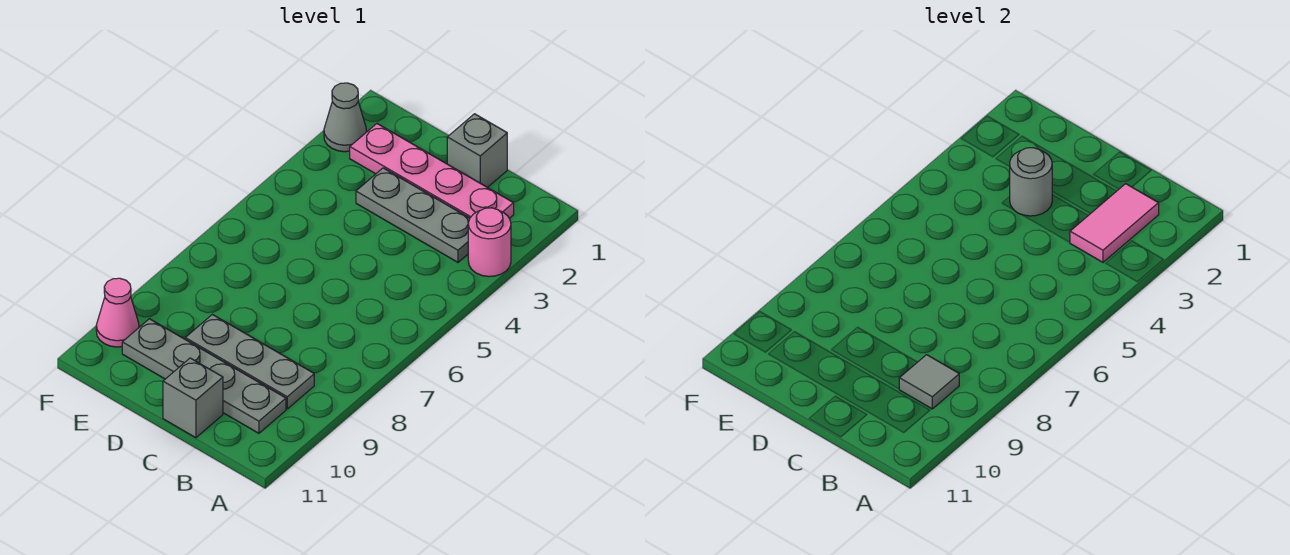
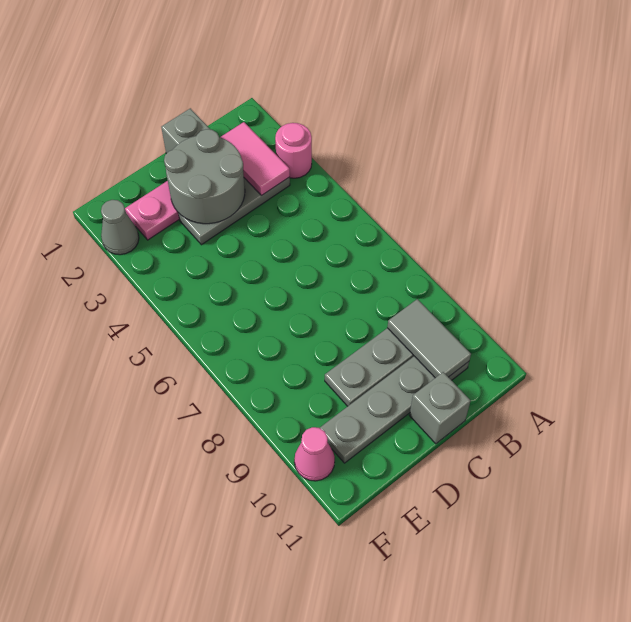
grey 1x1 tile [899,355,959,409] -> grey 1x2 tile [387,299,471,378]
grey 1x1 round brick [1009,148,1052,216] -> grey 2x2 round brick [164,129,245,224]

